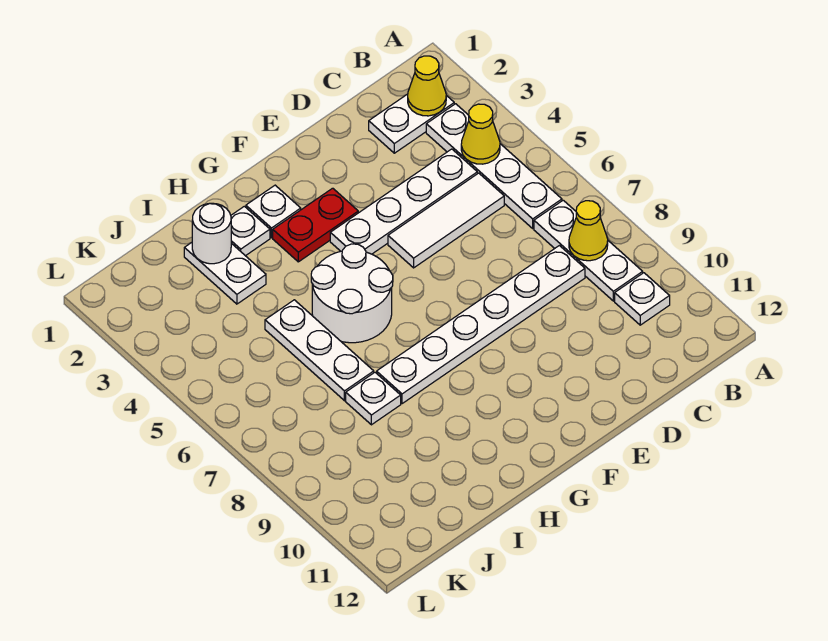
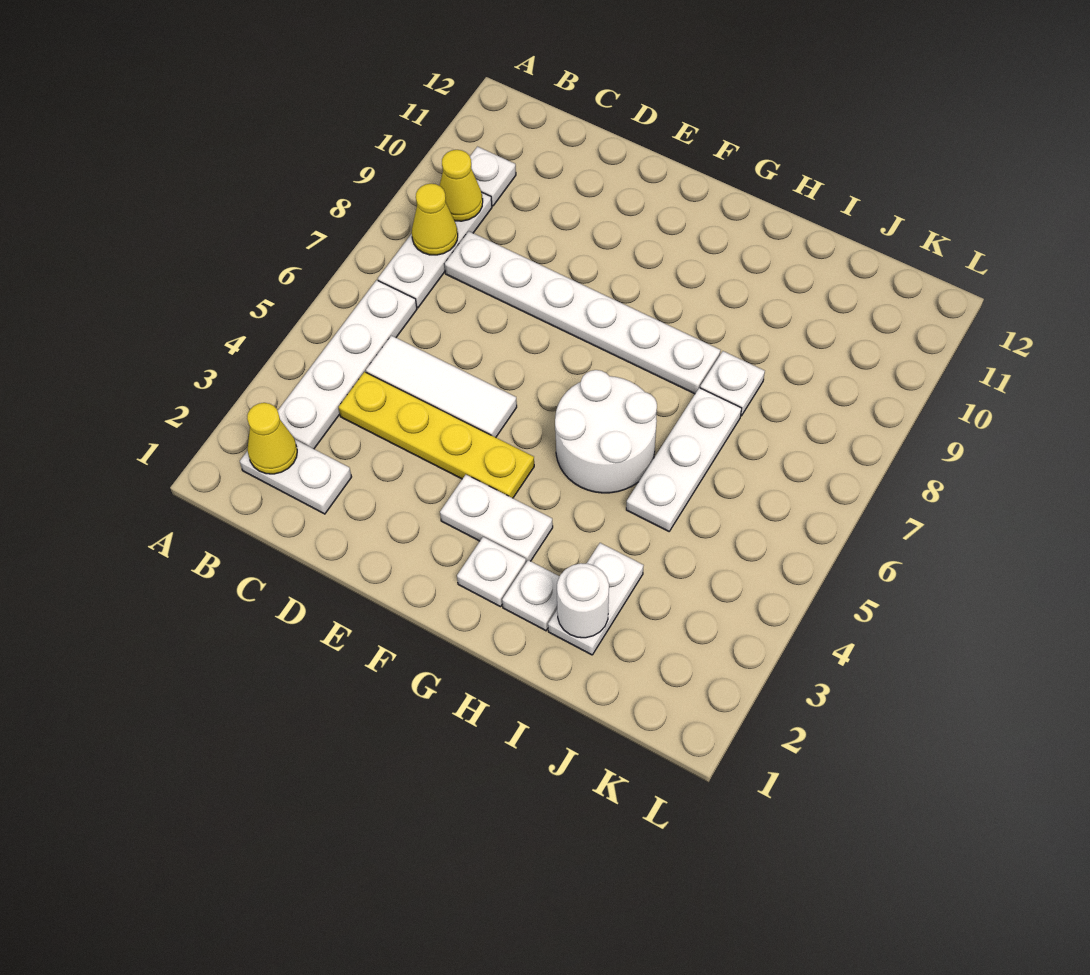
yellow 1x1 cone [461,104,500,164] -> yellow 1x1 cone moved to [440,150,483,221]
white 1x4 plate [330,149,477,254] -> yellow 1x4 plate [338,372,534,498]
red 1x2 plate [273,188,358,262] -> white 1x2 plate [440,475,553,562]

